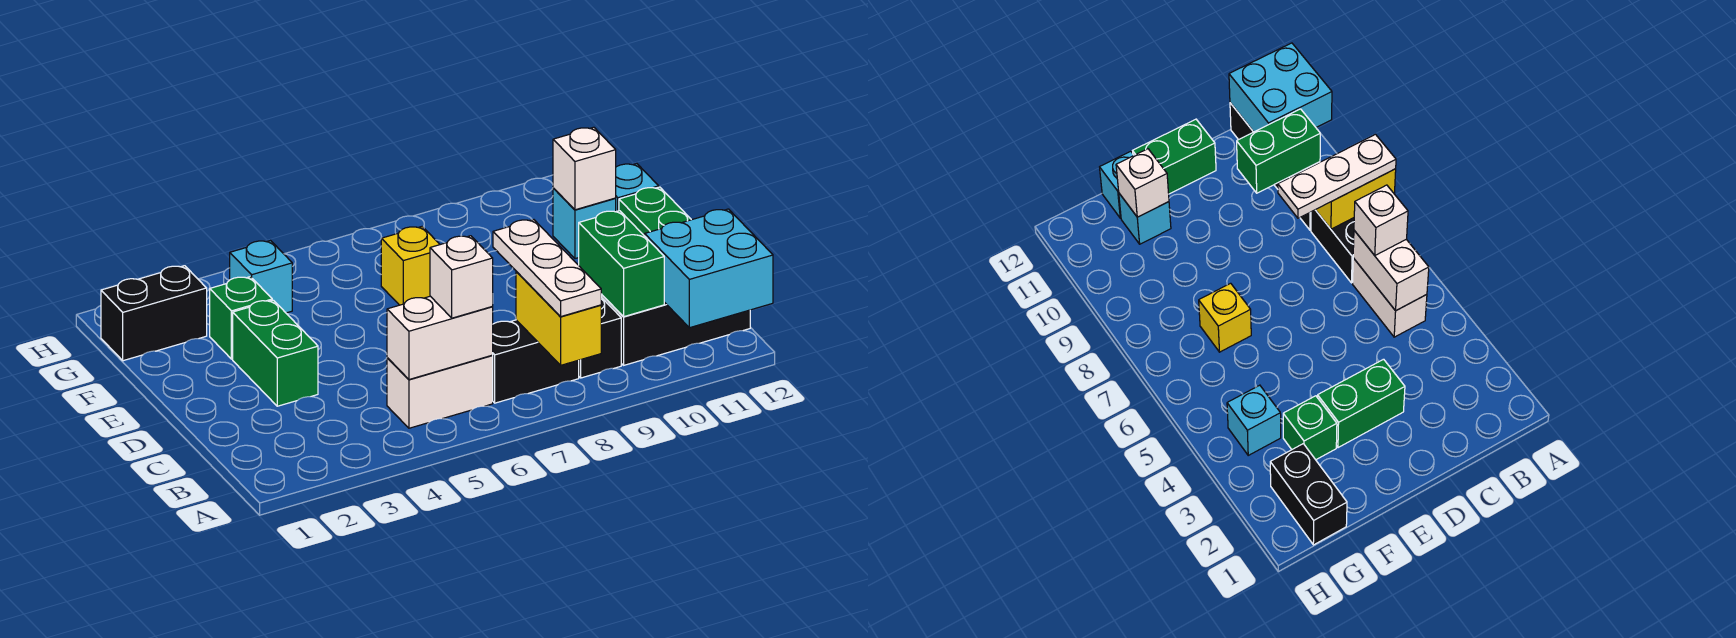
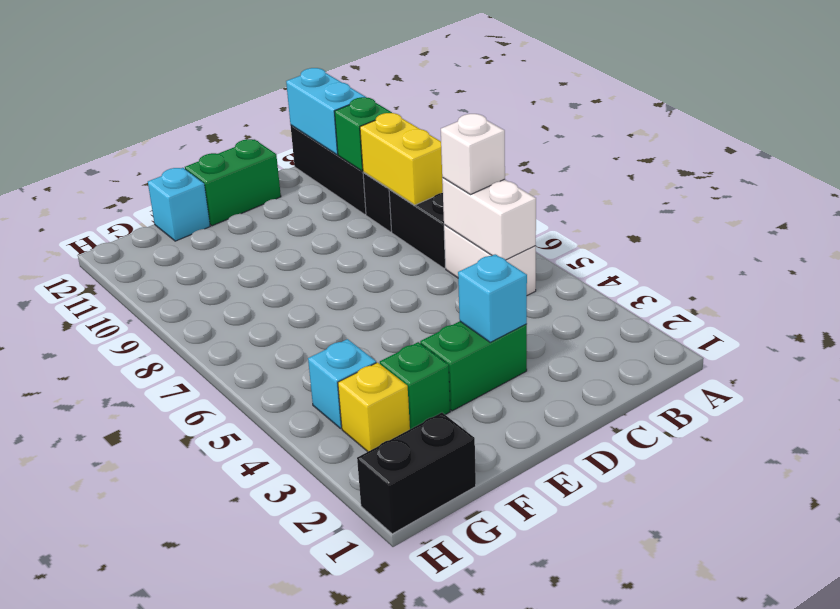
yellow 1x2 brick [516,271,601,365] -> yellow 1x2 brick turned to [360,113,443,205]
white 1x3 plate [493,220,601,316] -> none
cyan 2x2 brick [645,209,773,328] -> cyan 1x2 brick [286,68,365,155]
green 1x2 brick [579,211,664,317] -> green 1x1 brick [334,97,392,171]
yellow 1x1 brick [381,227,440,305] -> yellow 1x1 brick moved to [338,363,410,452]
cyan 1x1 brick [553,188,616,259] -> cyan 1x1 brick moved to [458,254,527,342]
white 1x1 brick [553,127,616,210] -> none
black 1x2 brick [101,266,207,361] -> black 1x2 brick turned to [357,413,476,534]

